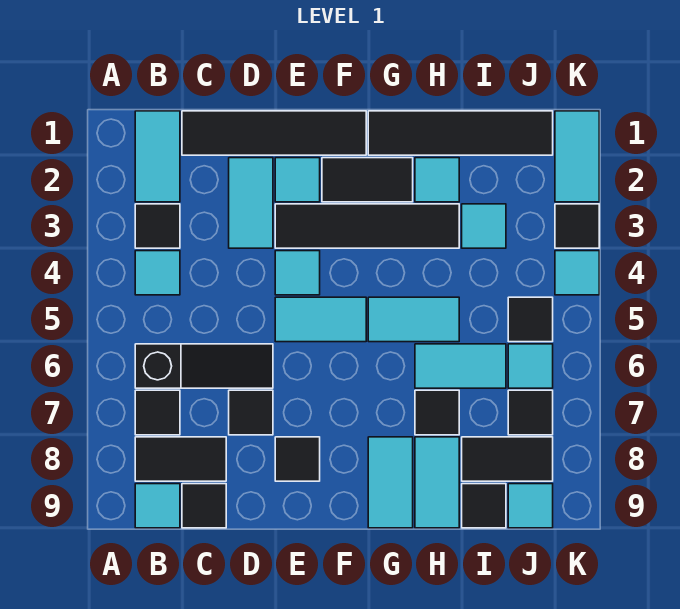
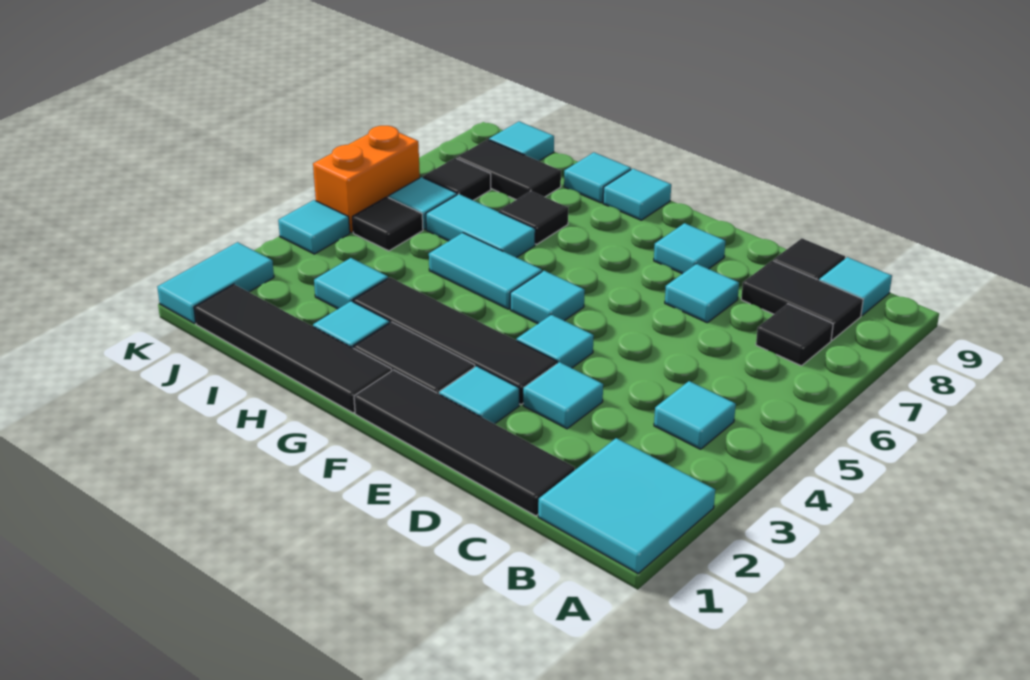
cyan 1x2 tile [135,111,180,202] -> cyan 2x2 tile [538,438,715,573]
black 1x1 tile [135,204,180,248] -> none
black 1x3 slope [135,344,273,388] -> none
cyan 1x2 tile [229,158,273,248] -> cyan 1x1 tile [523,362,603,429]
black 1x1 tile [229,390,273,435] -> cyan 1x1 tile [665,264,739,323]
cyan 1x2 tile [275,297,366,342] -> cyan 1x1 tile [510,271,585,324]
black 1x1 tile [275,437,320,481] -> cyan 1x1 tile [654,223,725,274]
cyan 1x2 tile [368,437,413,528] -> cyan 1x1 tile [603,169,671,220]
cyan 1x2 tile [415,437,459,528] -> cyan 1x1 tile [564,153,631,203]
black 1x1 tile [462,484,506,528] -> none
black 1x1 tile [555,204,599,248] -> none
none -> orange 1x2 brick [313,126,420,233]

